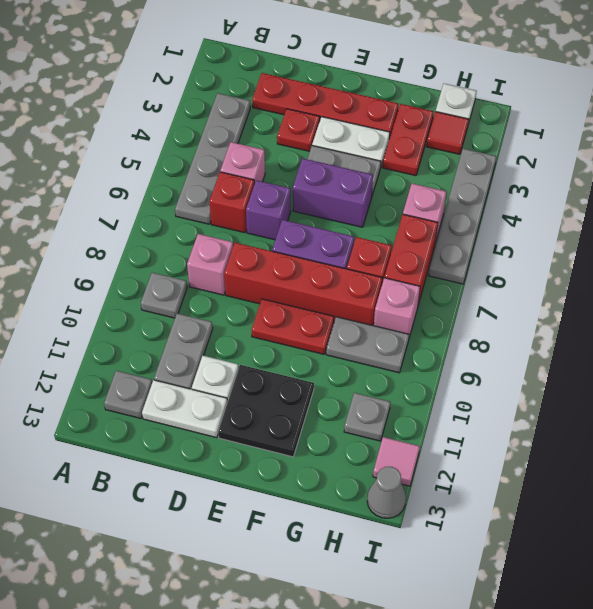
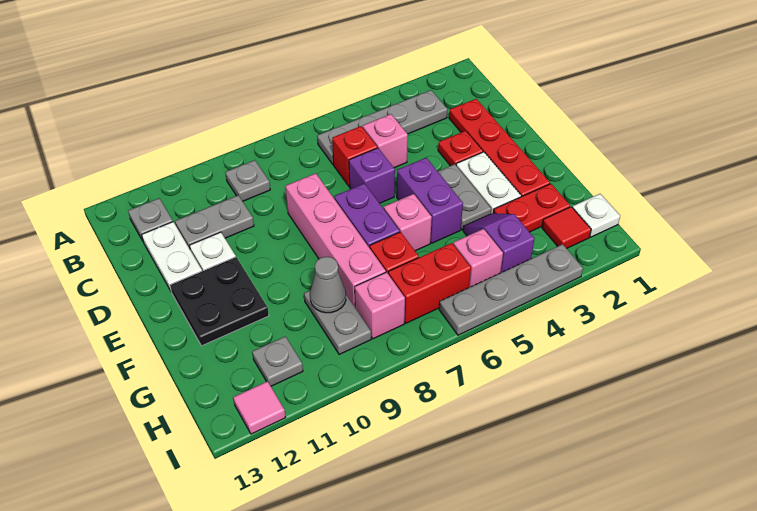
pink 1x1 brick [187,234,233,295] -> pink 1x1 brick moved to [384,194,432,251]
red 1x4 brick [224,243,382,325] -> pink 1x4 brick [285,173,386,307]
red 1x2 plate [252,299,334,354] -> none
none -> purple 1x2 slope [463,213,534,273]
grey 1x1 cone [367,467,406,518] -> grey 1x1 cone moved to [310,257,346,313]

